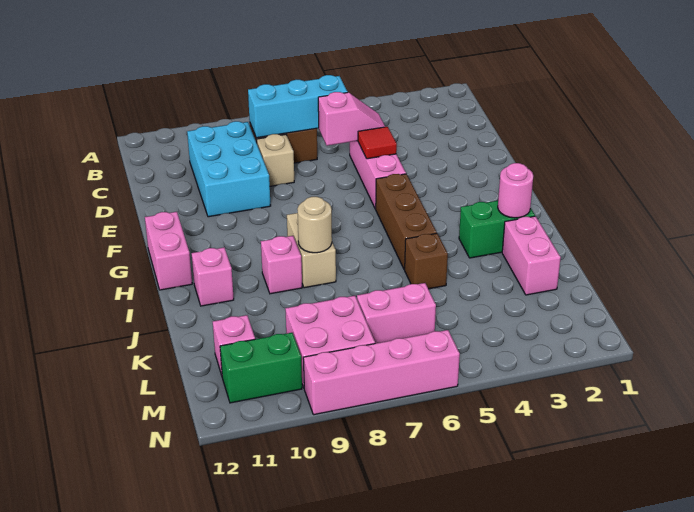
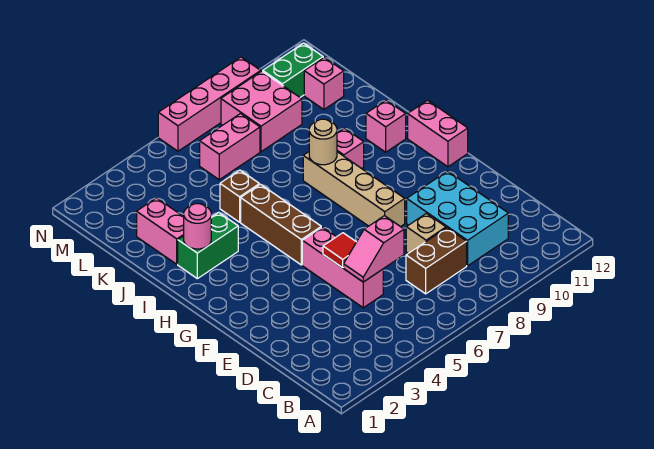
cyan 1x3 brick [248,75,348,138] -> none
tan 1x2 brick [287,213,336,288] -> tan 1x4 brick [303,152,405,227]

